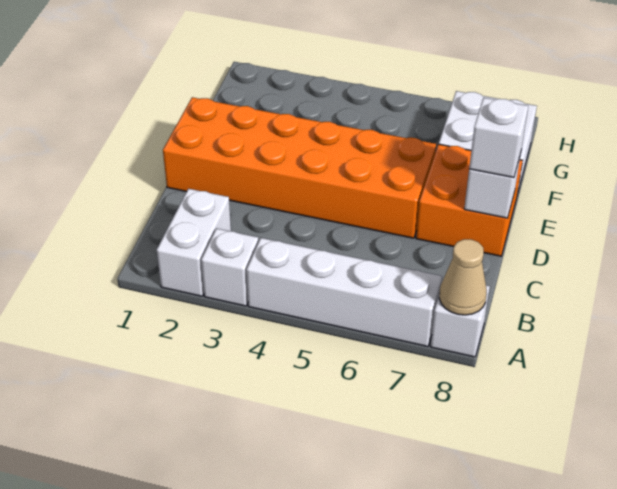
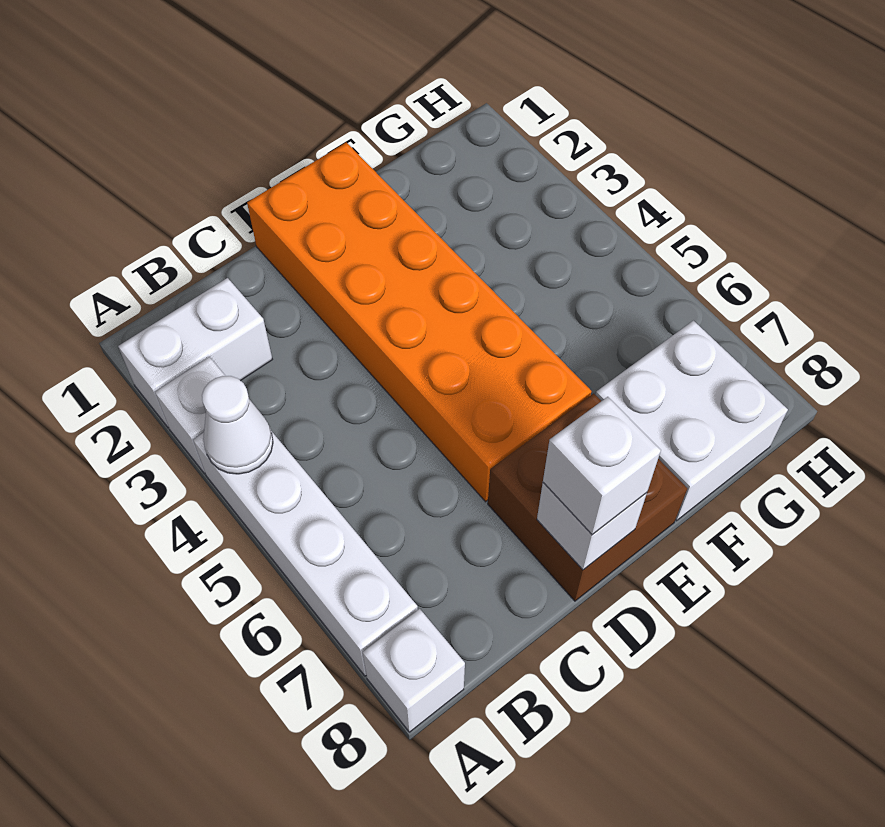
none -> white 1x1 cone [202,376,273,474]
tan 1x1 cone [439,239,487,315] -> none
orange 2x2 brick [416,144,523,256] -> brown 2x2 brick [488,393,687,601]

